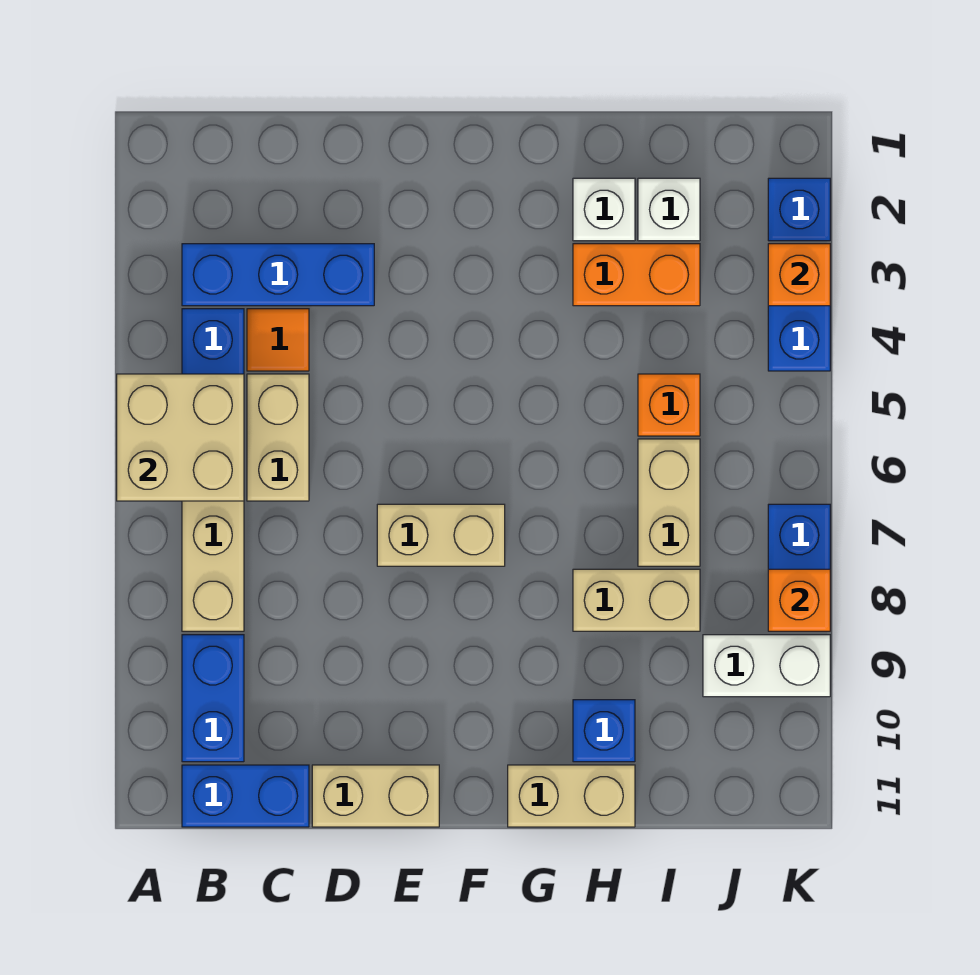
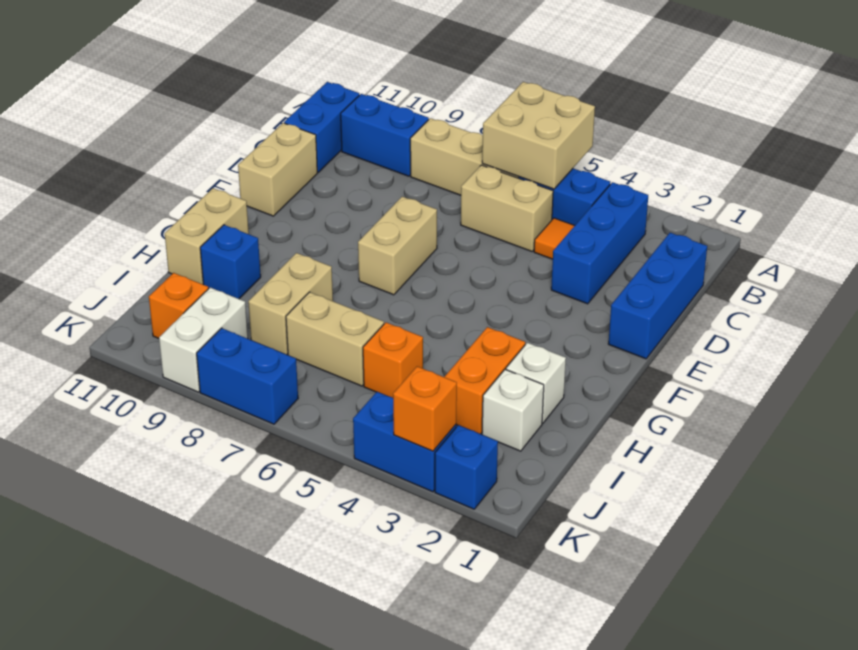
none -> blue 1x3 brick [608,233,707,359]
orange 1x1 brick [768,569,830,631] -> orange 1x1 brick moved to [149,273,208,338]

